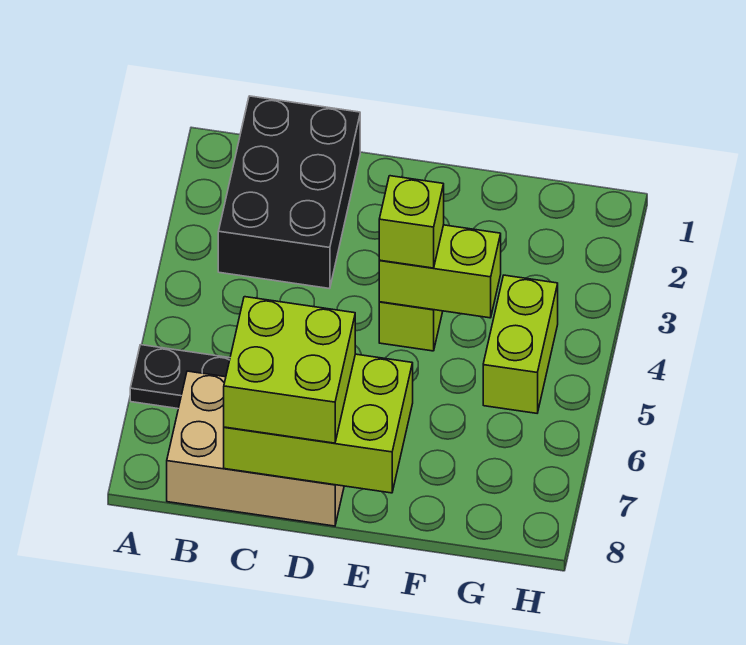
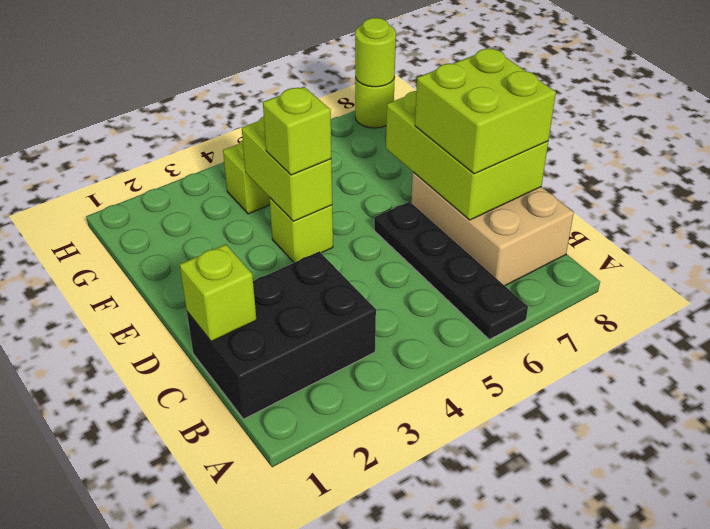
none -> lime 1x1 brick [180,244,256,341]
none -> lime 1x1 round brick [355,77,395,128]
none -> lime 1x1 round brick [355,18,396,87]

